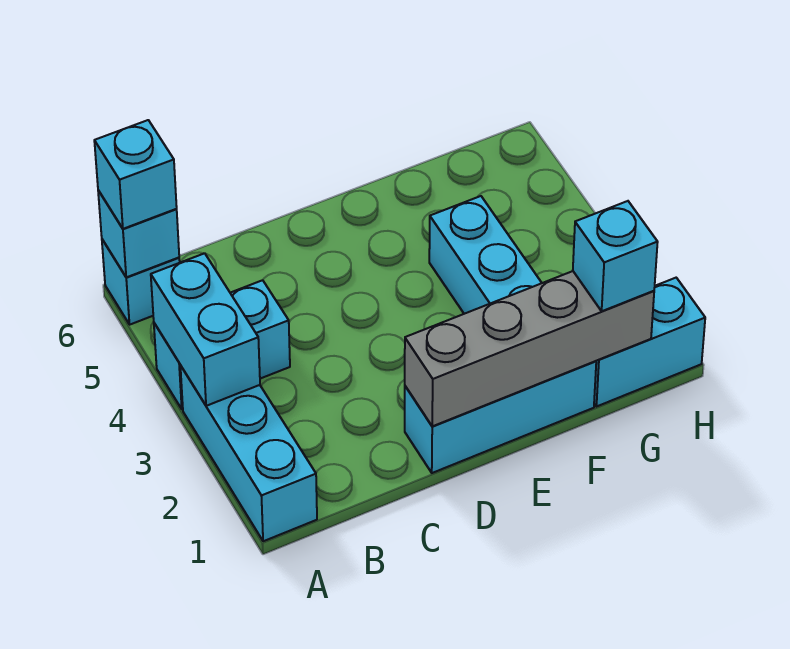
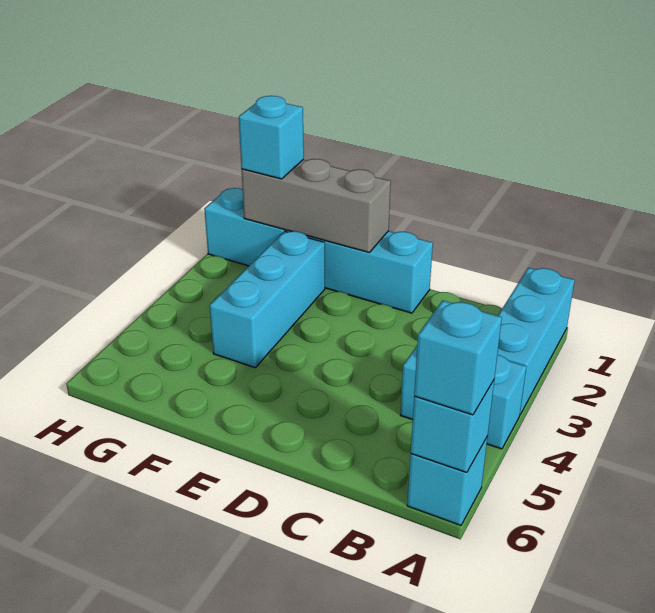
cyan 1x2 brick [151,253,260,406] -> none
grey 1x4 brick [405,271,654,426] -> grey 1x3 brick [242,159,391,253]

